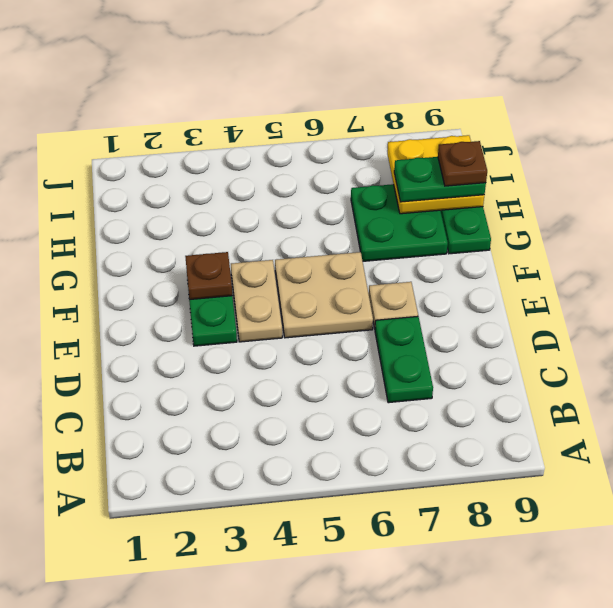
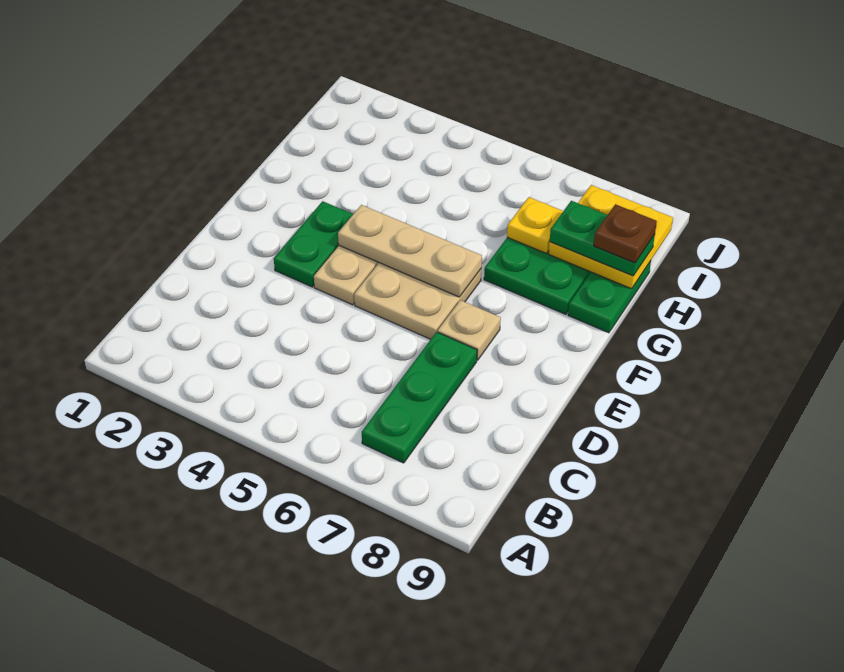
green 1x2 plate [375,316,433,403] -> green 1x3 plate [362,332,477,463]
brown 1x1 plate [185,252,232,300] -> none
none -> tan 1x3 plate [338,205,482,297]
none -> yellow 1x1 plate [507,197,563,253]

